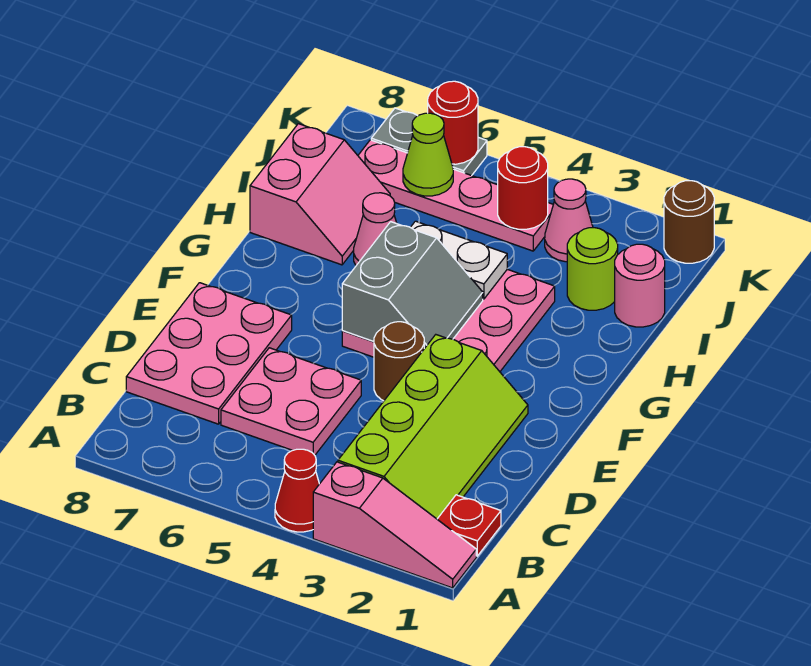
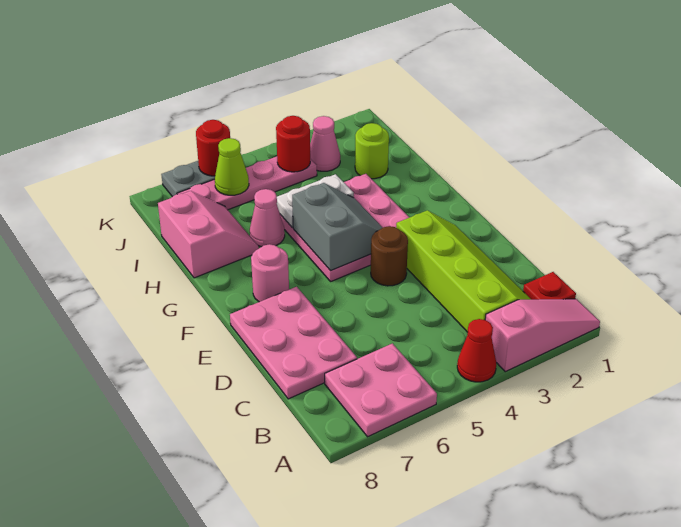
pink 2x2 plate [221,348,361,455] -> pink 2x2 plate moved to [325,343,437,437]
pink 1x1 round brick [615,244,665,327] -> pink 1x1 round brick moved to [251,244,289,302]
brown 1x1 round brick [664,181,714,263] -> none

